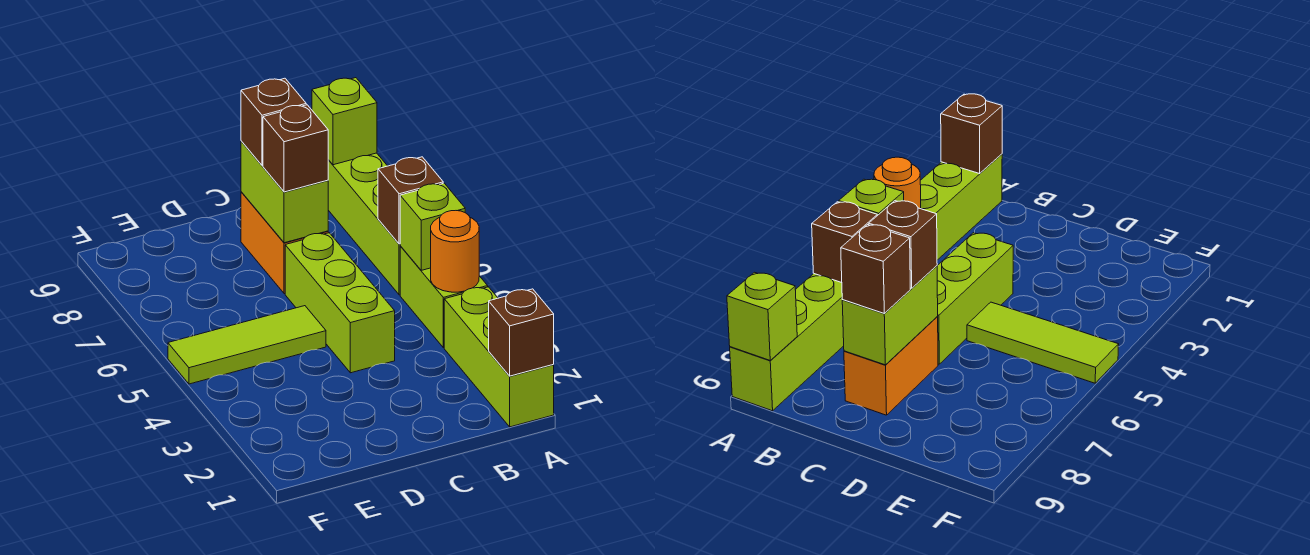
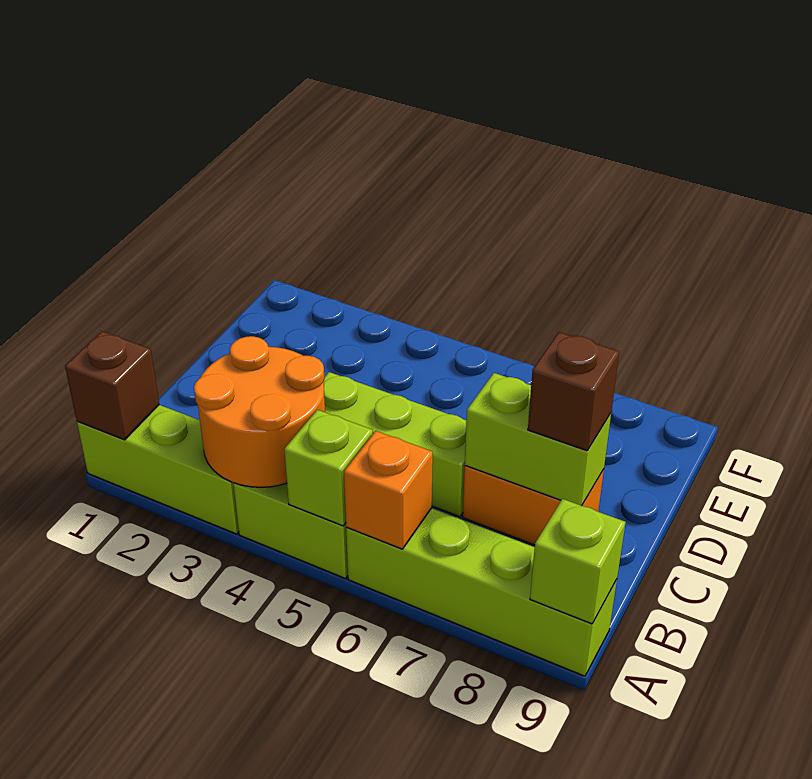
orange 1x1 round brick [431,211,479,292] -> orange 2x2 round brick [194,336,325,487]
brown 1x1 brick [378,157,443,244] -> orange 1x1 brick [344,431,433,549]
brown 1x1 brick [263,105,328,192] -> none
lime 1x3 tile [168,306,326,384] -> none

